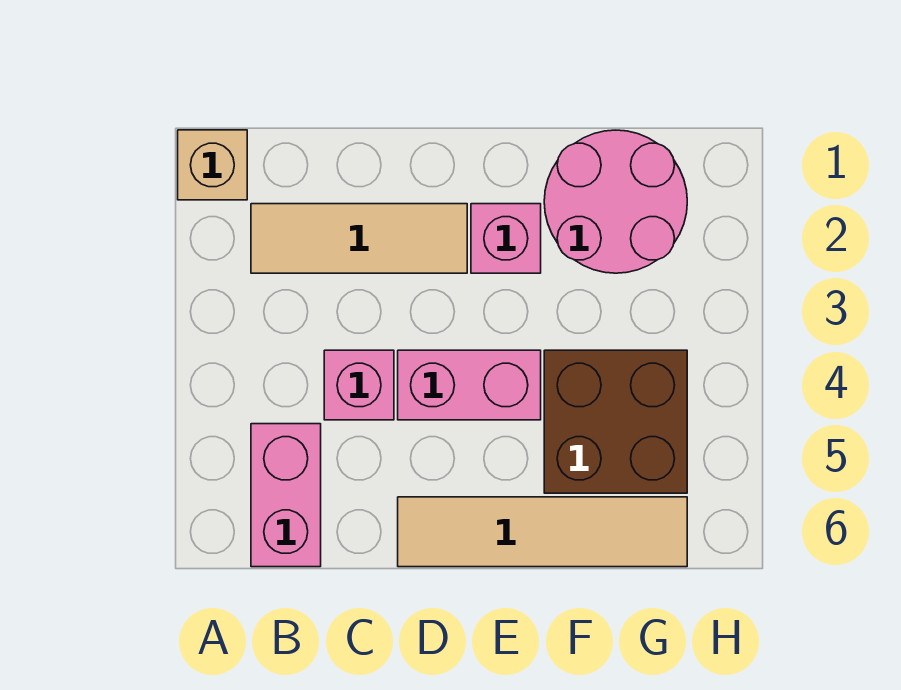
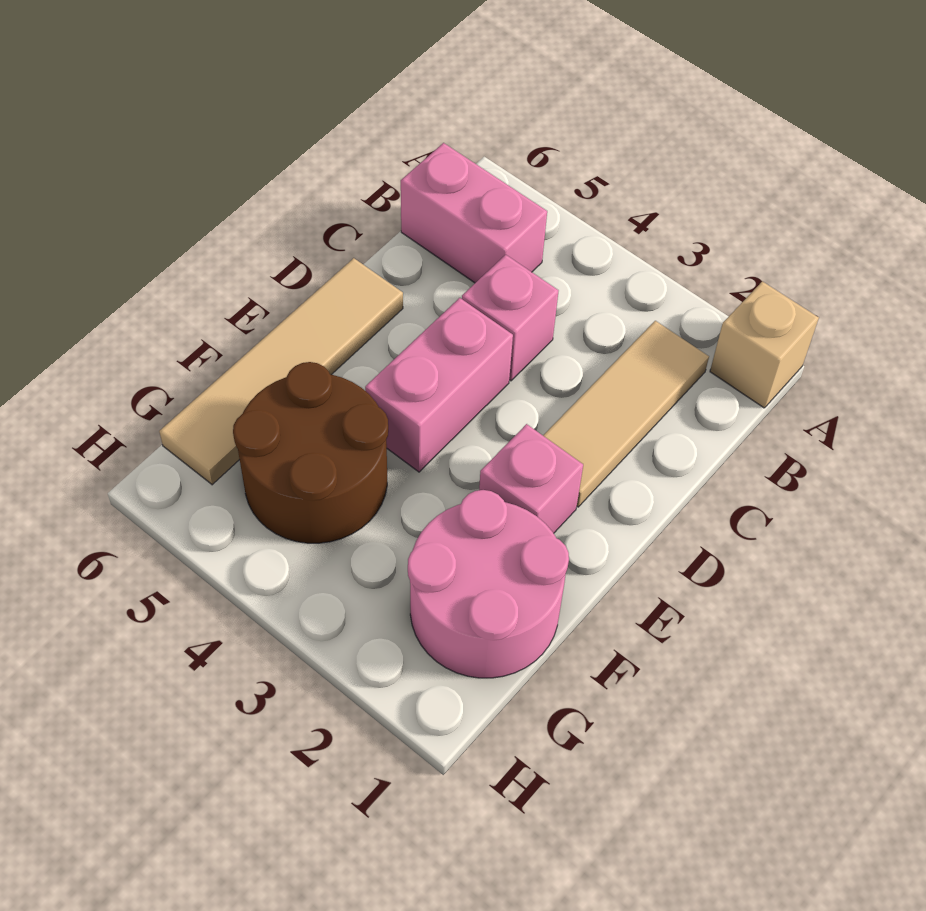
brown 2x2 brick [544,350,687,493] -> brown 2x2 round brick [233,362,388,543]

